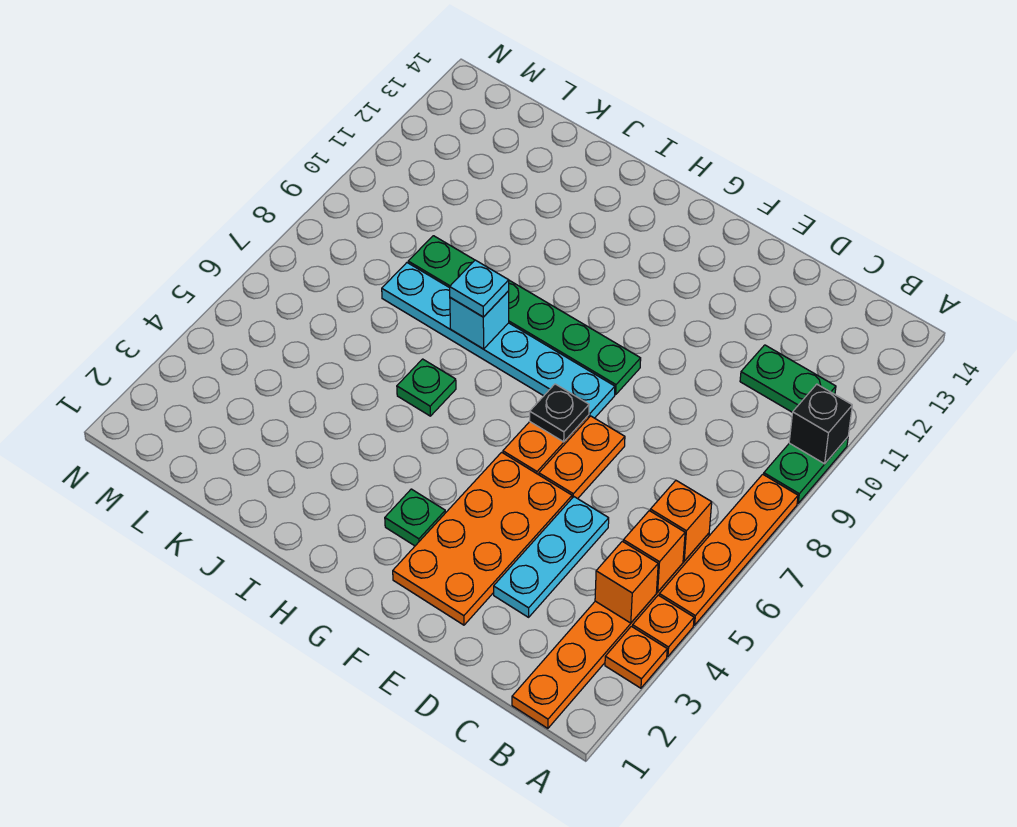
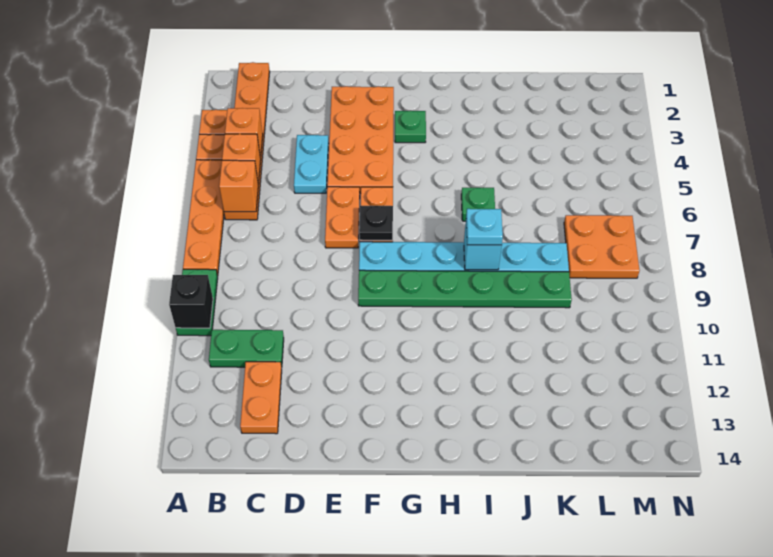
none -> orange 1x2 plate [240,362,282,434]
cyan 1x3 plate [494,497,609,617] -> cyan 1x2 plate [294,135,328,193]
none -> orange 2x2 plate [564,215,640,278]

